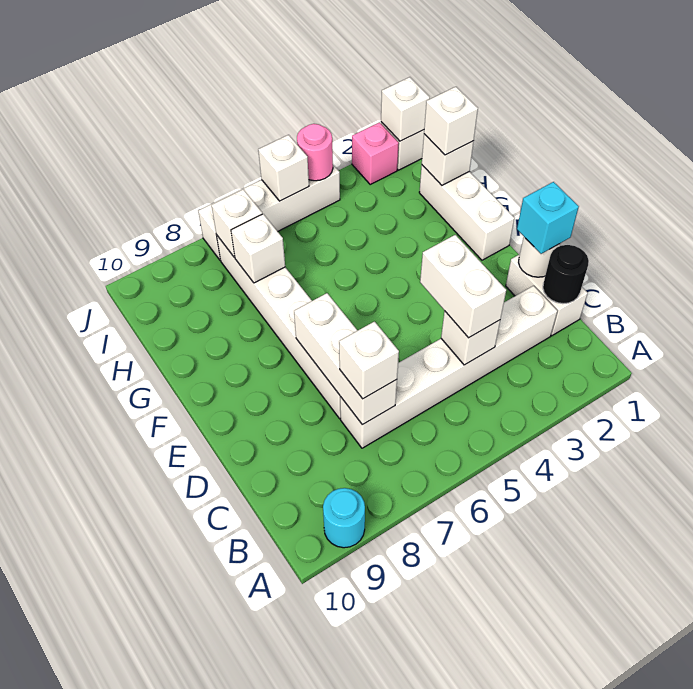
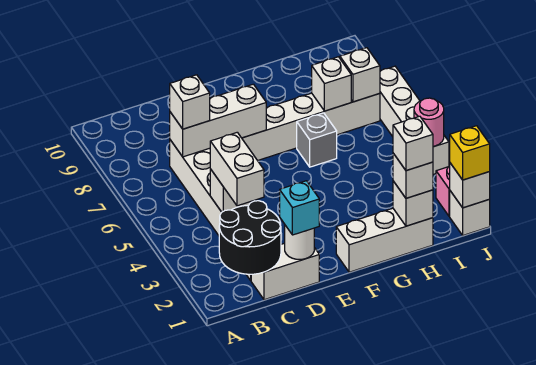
cyan 1x1 round brick [323,488,365,548] -> none
black 1x1 round brick [543,245,589,304] -> black 2x2 round brick [219,201,281,274]
white 1x2 brick [420,235,506,338] -> white 1x2 brick turned to [210,132,264,206]
none -> grey 1x1 brick [297,113,337,167]
none -> yellow 1x1 brick [450,126,490,180]
white 1x1 brick [258,135,309,201] -> white 1x1 brick moved to [393,116,433,171]

